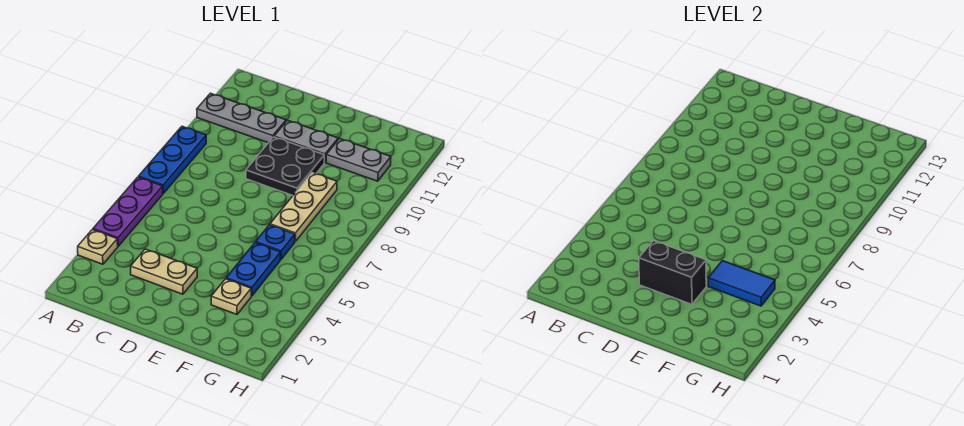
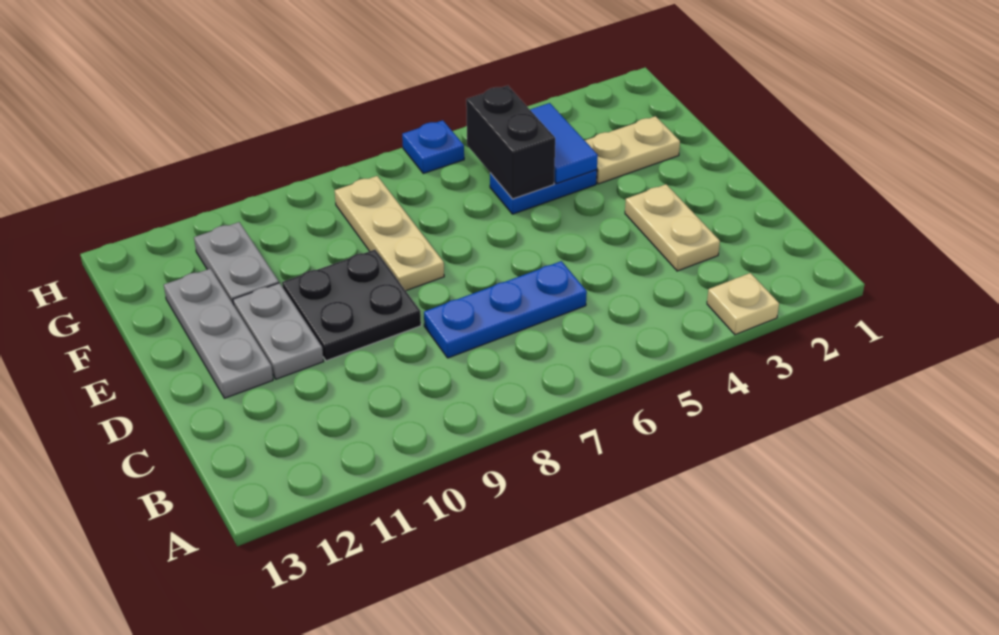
purple 1x3 plate [93,177,163,246] -> none
blue 1x3 plate [139,126,206,193] -> blue 1x3 plate moved to [424,261,587,358]
grey 1x3 plate [197,93,286,143] -> grey 1x3 plate moved to [164,269,273,398]
black 1x2 brick [639,241,706,304] -> black 1x2 brick moved to [466,86,555,199]
tan 1x1 plate [211,279,251,314] -> tan 1x2 plate [585,116,680,184]
blue 1x1 plate [256,225,295,259] -> blue 1x1 plate moved to [402,120,464,173]
tan 1x3 plate [270,173,337,241] -> tan 1x3 plate turned to [335,176,444,291]

